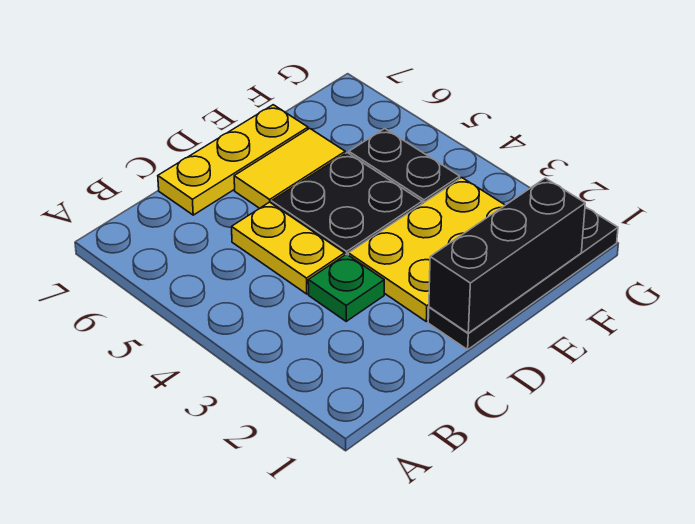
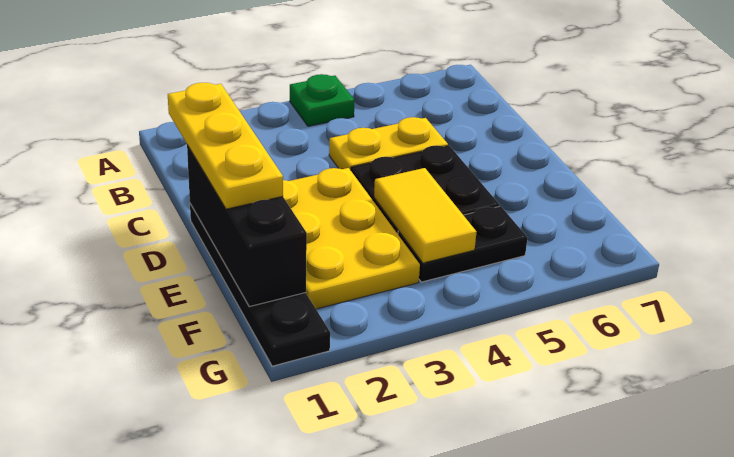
green 1x1 plate [308,254,384,321] -> green 1x1 plate moved to [290,74,355,126]
yellow 1x3 plate [158,105,308,215] -> yellow 1x3 plate moved to [168,83,283,209]
yellow 1x2 tile [234,128,345,208] -> yellow 1x2 tile moved to [374,168,476,263]

